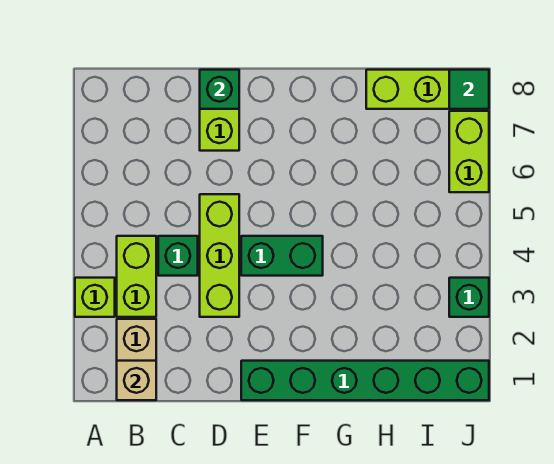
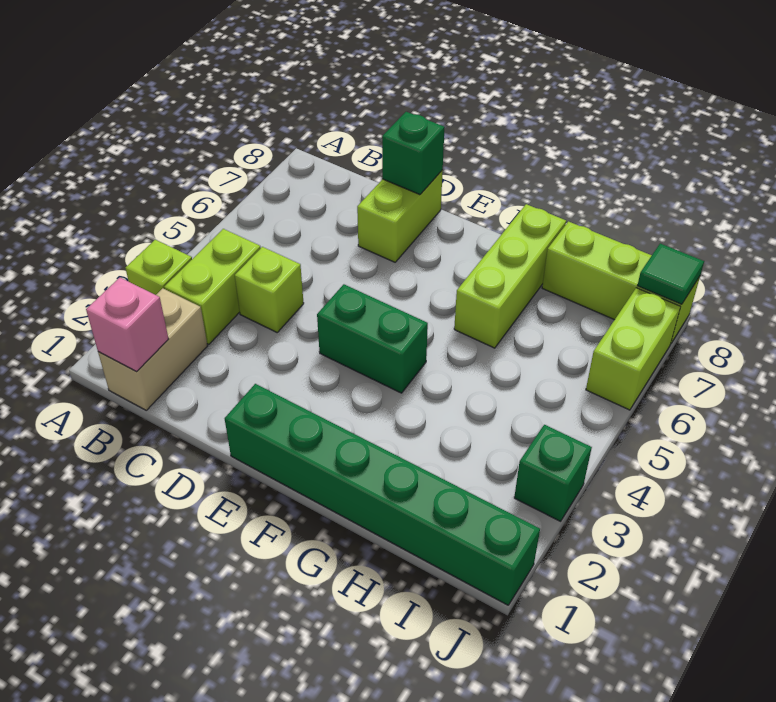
tan 1x1 brick [117,361,156,400] -> pink 1x1 brick [86,278,168,372]
green 1x1 brick [158,236,198,276] -> lime 1x1 brick [235,247,304,332]
lime 1x3 brick [200,194,239,317] -> lime 1x3 brick moved to [454,204,566,348]

